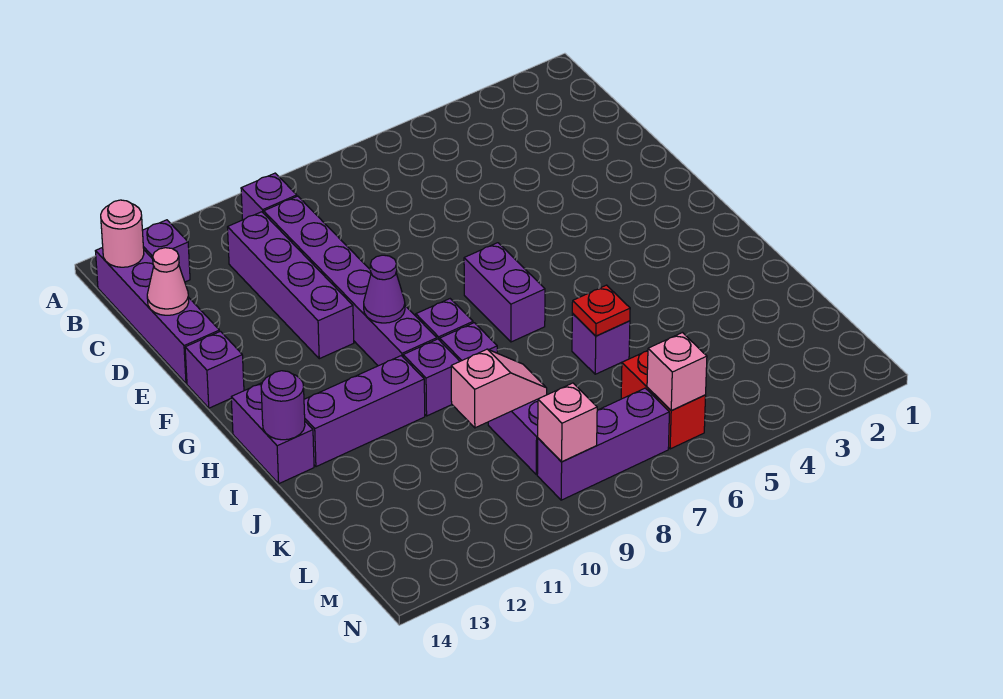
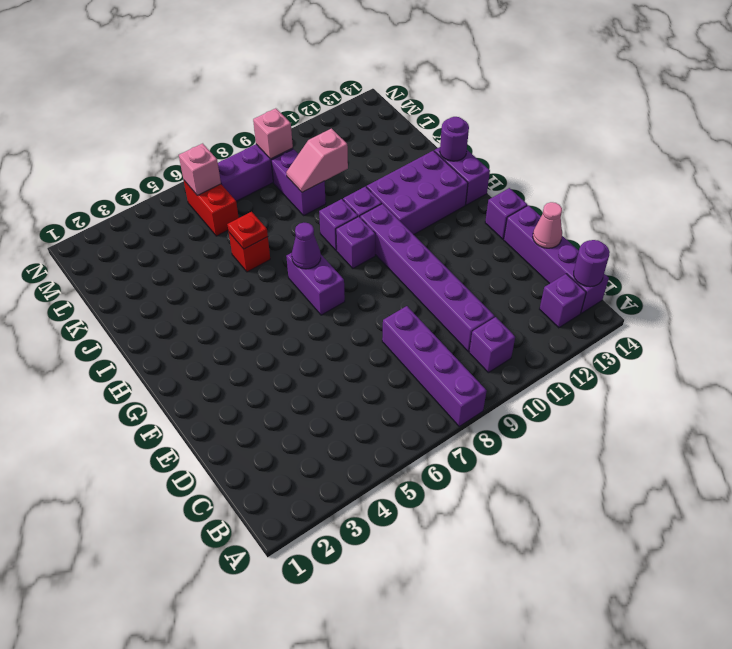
pink 1x1 round brick [101,200,144,267] -> purple 1x1 round brick [574,240,610,287]
purple 1x4 brick [228,212,354,359] -> purple 1x4 brick moved to [382,306,486,426]
purple 1x1 cone [364,255,405,323] -> purple 1x1 cone moved to [292,223,321,269]
purple 1x3 brick [304,356,425,467] -> purple 2x3 brick [367,151,468,235]
purple 1x1 brick [572,314,630,374] -> red 1x1 brick [229,233,270,272]

